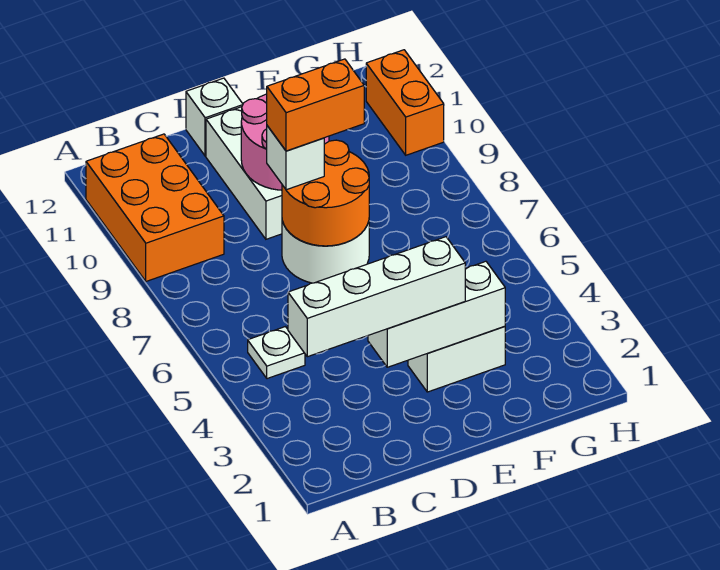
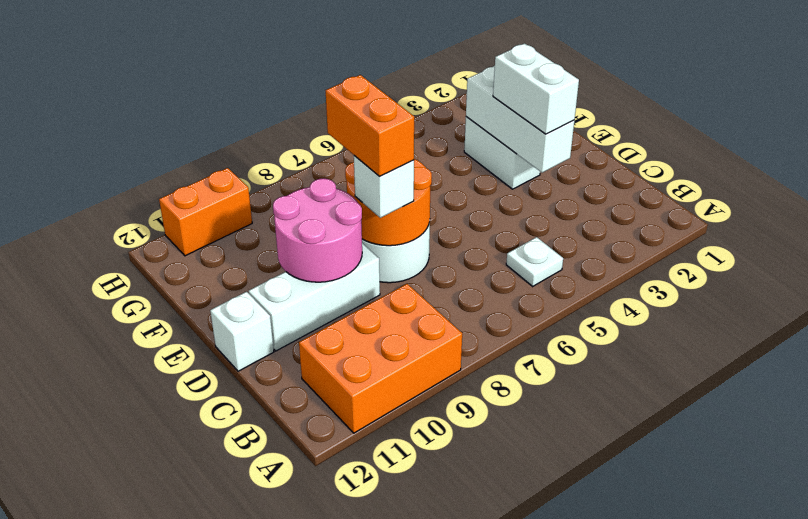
white 1x4 brick [288,237,465,357] -> white 1x2 brick [493,44,579,134]

